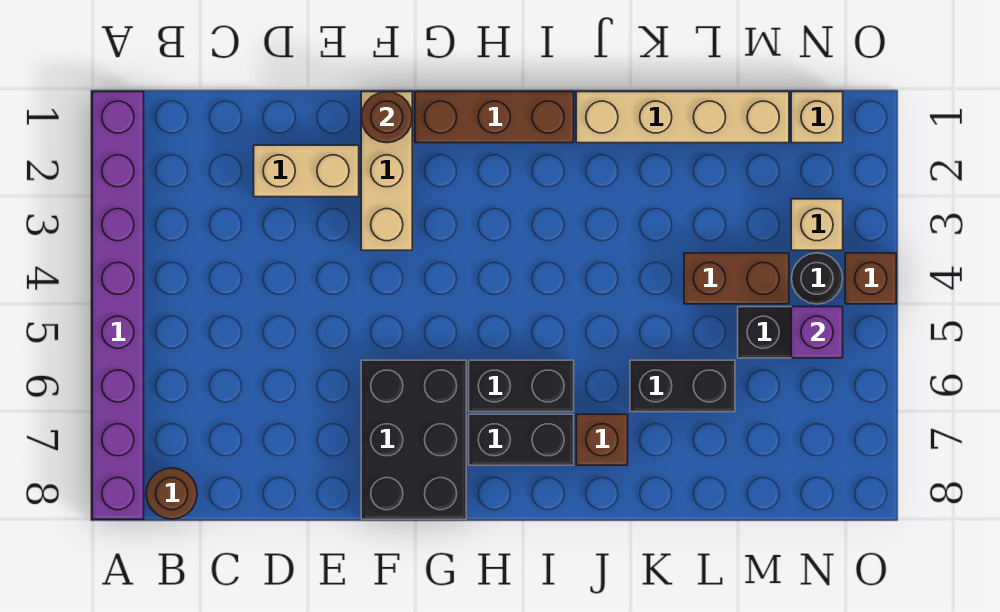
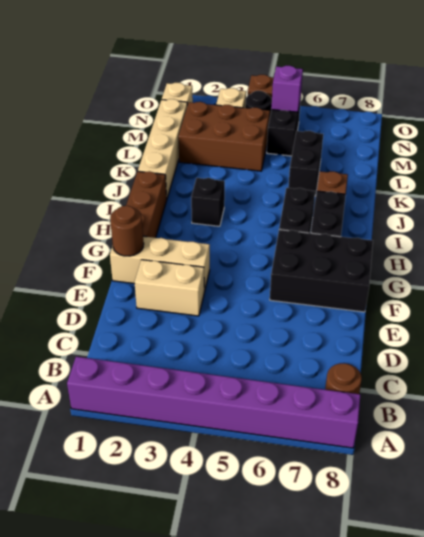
tan 1x2 brick [254,145,359,197] -> tan 1x2 brick turned to [135,260,204,316]
none -> black 1x1 brick [191,178,225,226]
brown 1x2 brick [684,253,789,304] -> brown 2x3 brick [178,102,270,171]

